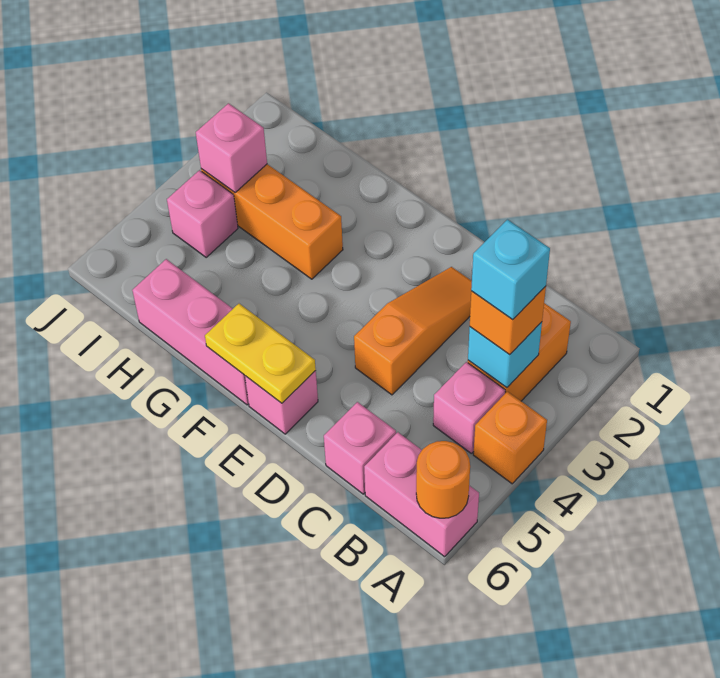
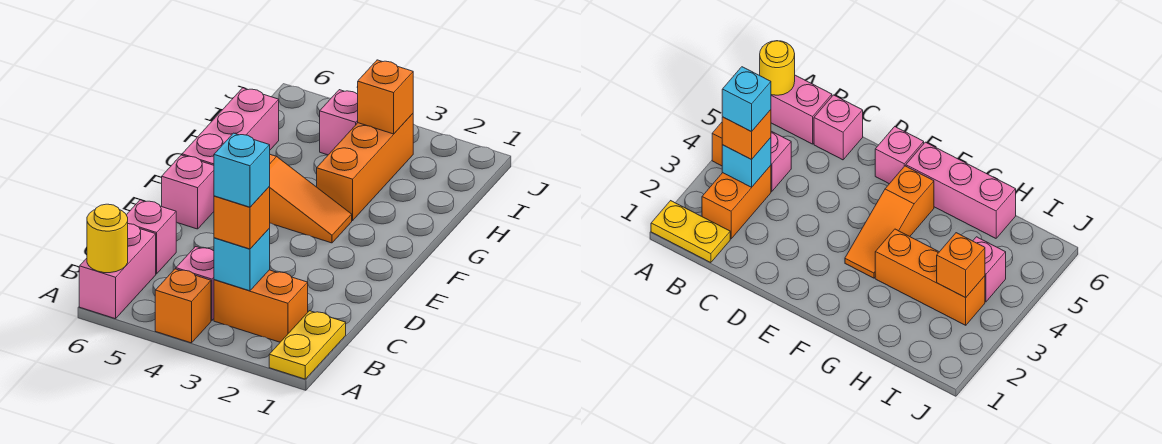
orange 1x1 round brick [416,441,470,518] -> yellow 1x1 round brick [87,204,128,273]
orange 1x3 slope [354,267,472,395] -> orange 1x3 slope moved to [269,155,352,243]
yellow 1x2 plate [205,304,316,403] -> yellow 1x2 plate moved to [269,311,346,379]
pink 1x1 brick [196,103,267,192] -> orange 1x1 brick [358,60,413,134]

